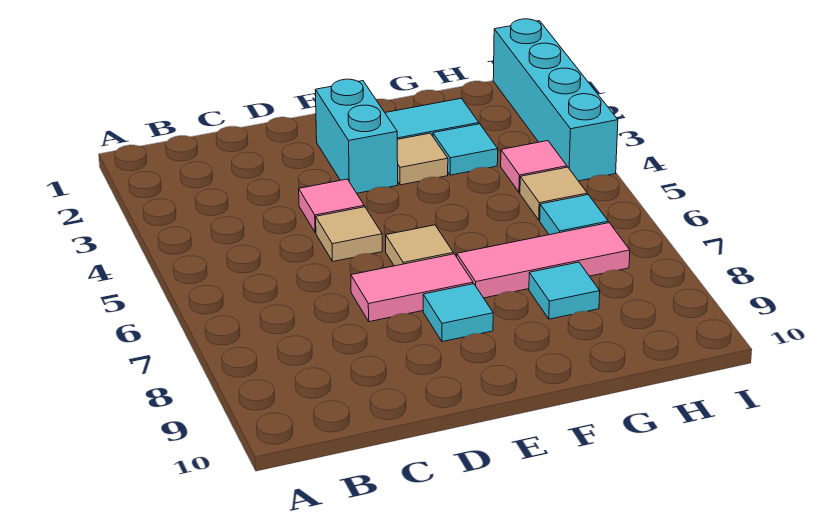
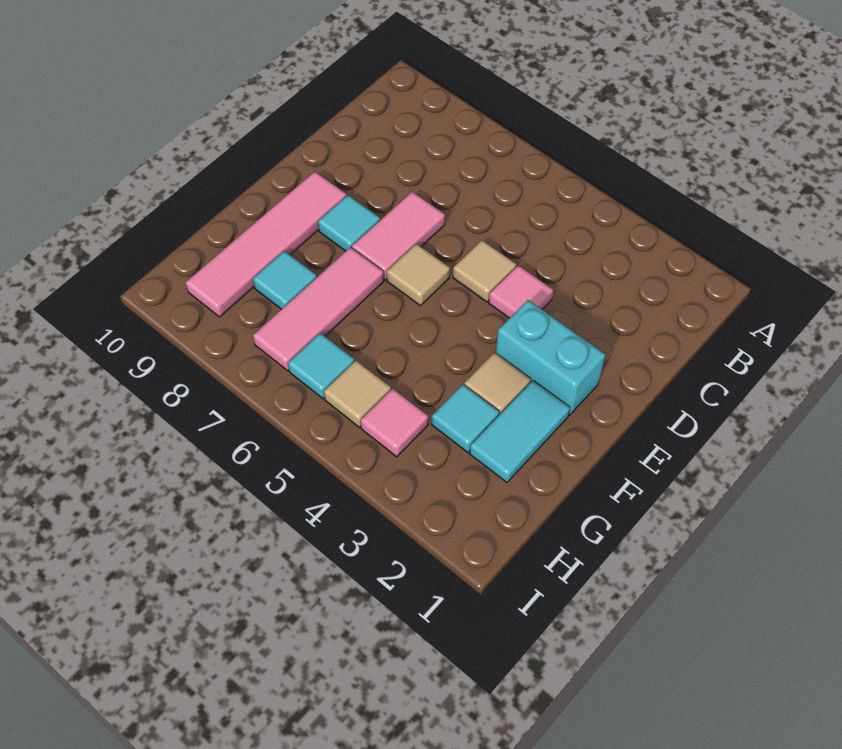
none -> pink 1x4 tile [186,172,346,317]
cyan 1x4 brick [493,19,618,181] -> none

